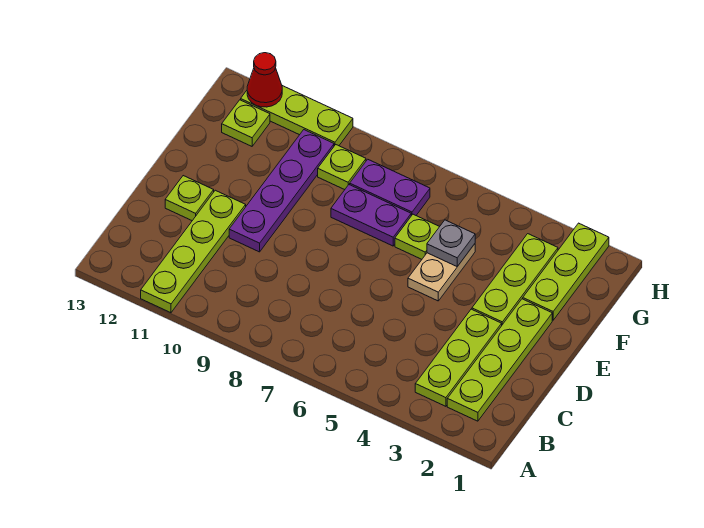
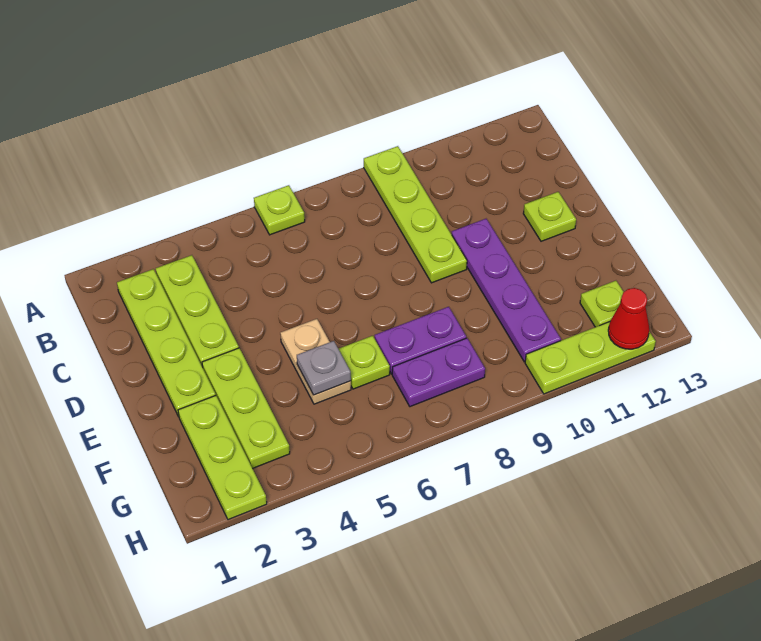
lime 1x4 plate [141,190,246,313] -> lime 1x4 plate moved to [364,146,467,283]
lime 1x1 plate [318,145,366,190] -> lime 1x1 plate moved to [254,185,305,235]

